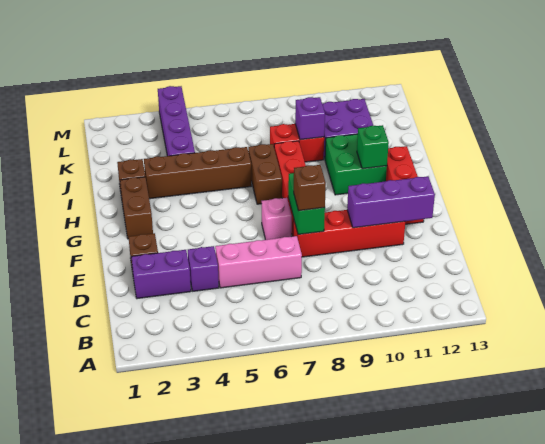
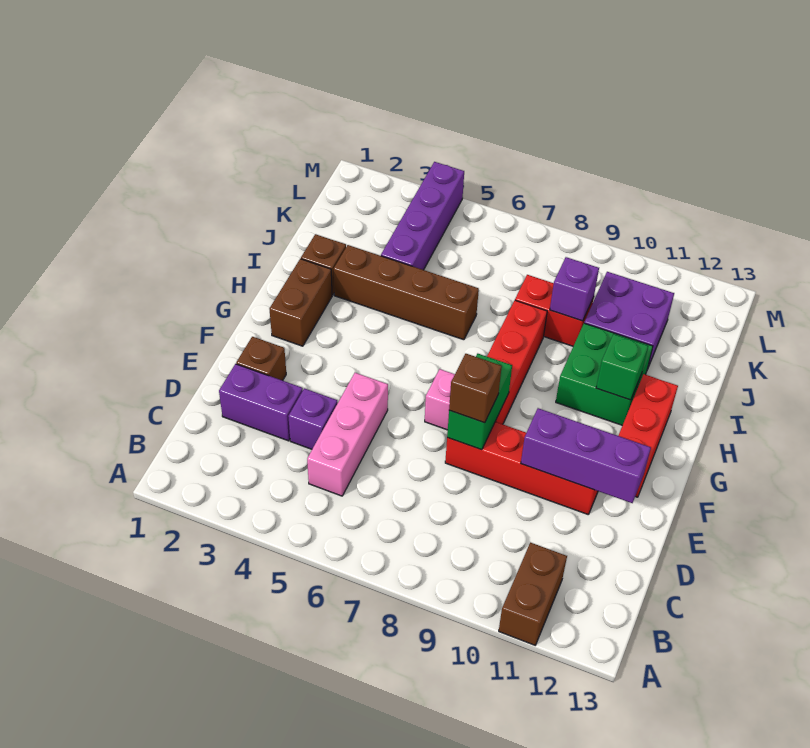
pink 1x3 brick [215,236,302,288] -> pink 1x3 brick turned to [307,373,388,496]
brown 1x2 brick [248,144,282,204] -> brown 1x2 brick moved to [499,542,567,645]

